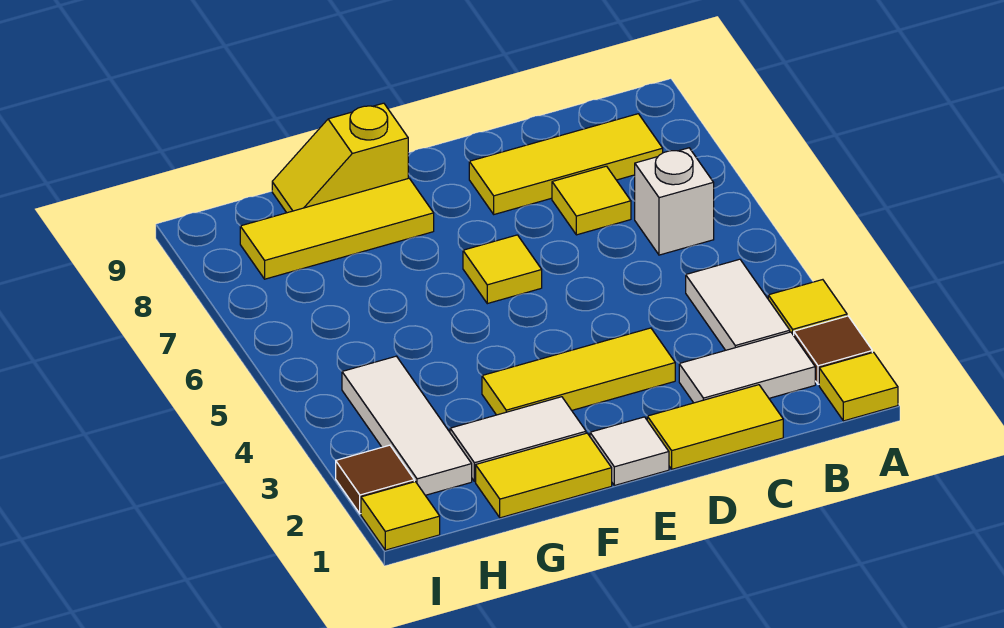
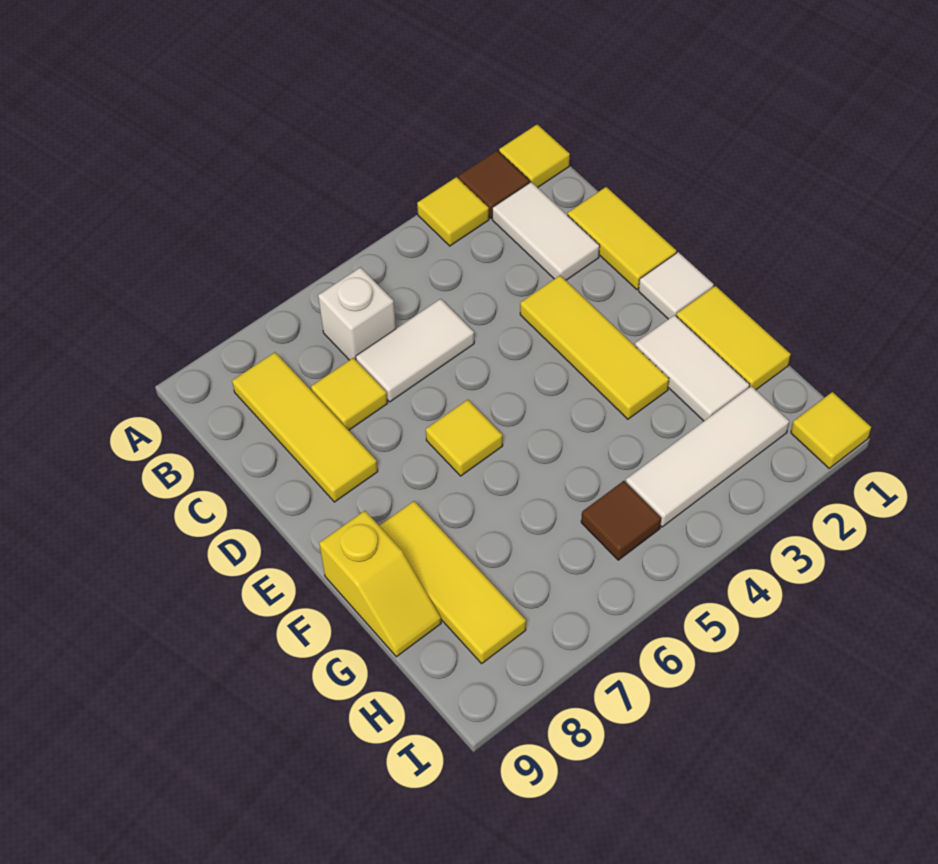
white 1x2 tile [686,259,790,350] -> white 1x2 tile moved to [356,299,474,402]
brown 1x1 tile [336,445,414,514] -> brown 1x1 tile moved to [581,481,661,560]

